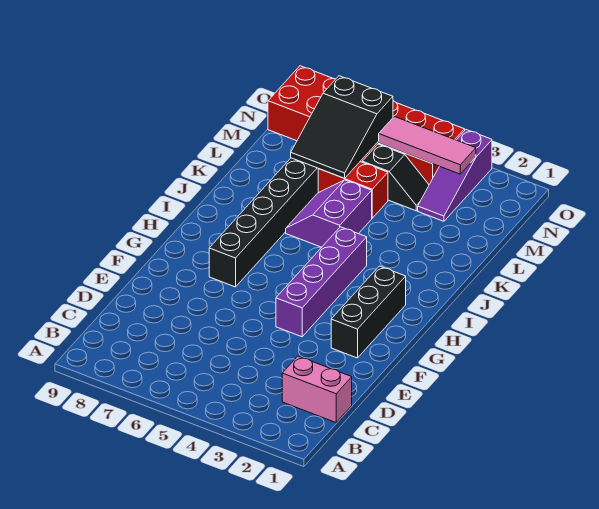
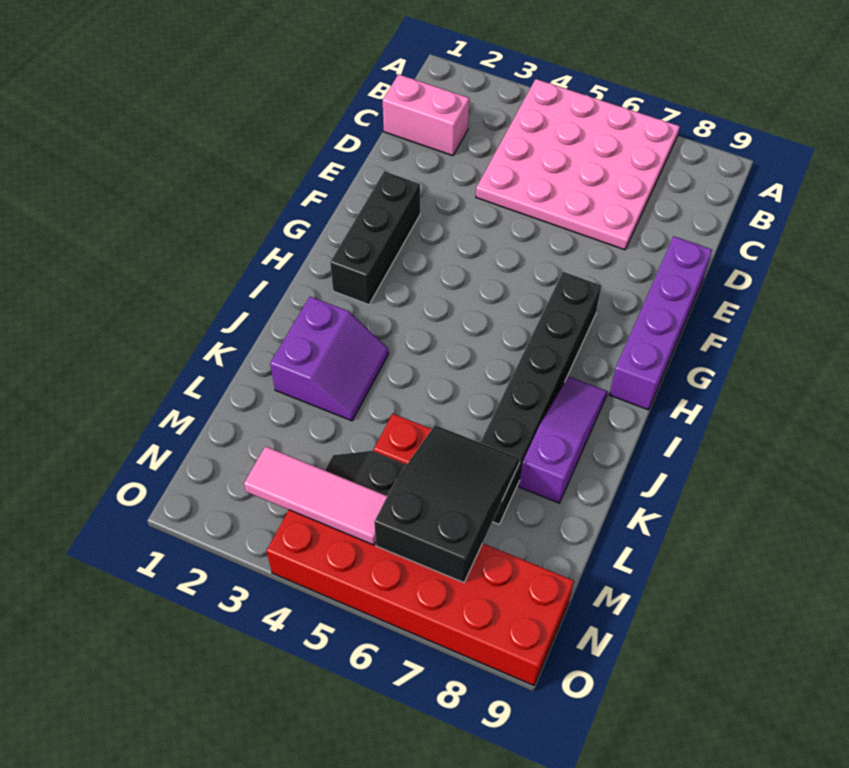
none -> pink 4x4 plate [476,79,680,250]
purple 1x4 brick [276,227,367,337] -> purple 1x4 brick moved to [609,237,712,410]
purple 2x2 slope [286,180,372,247] -> purple 2x2 slope moved to [270,297,389,421]
purple 1x3 slope [418,130,492,221] -> purple 1x3 slope moved to [519,377,607,503]

